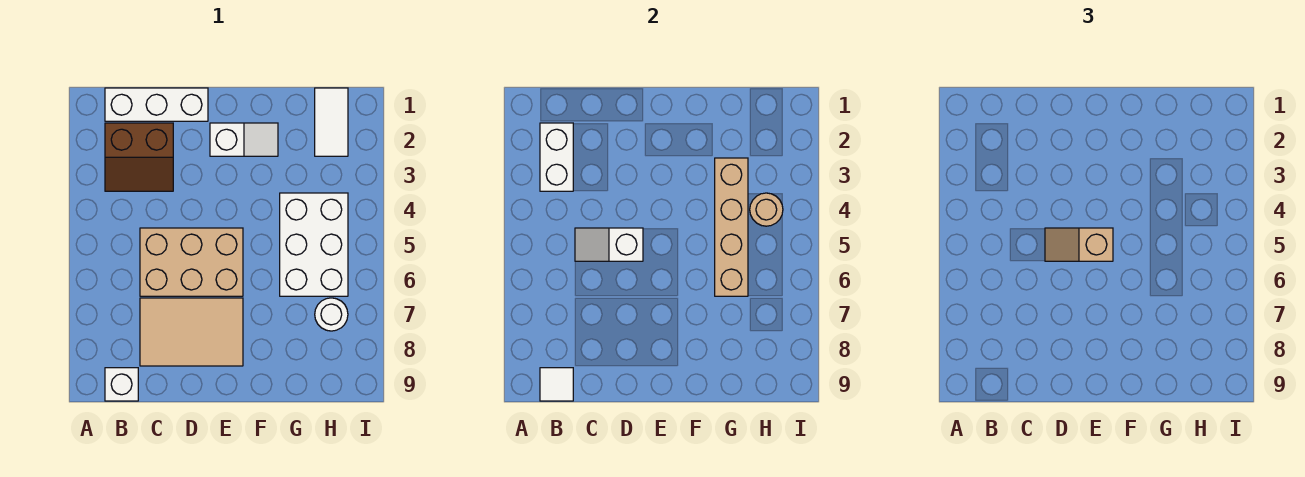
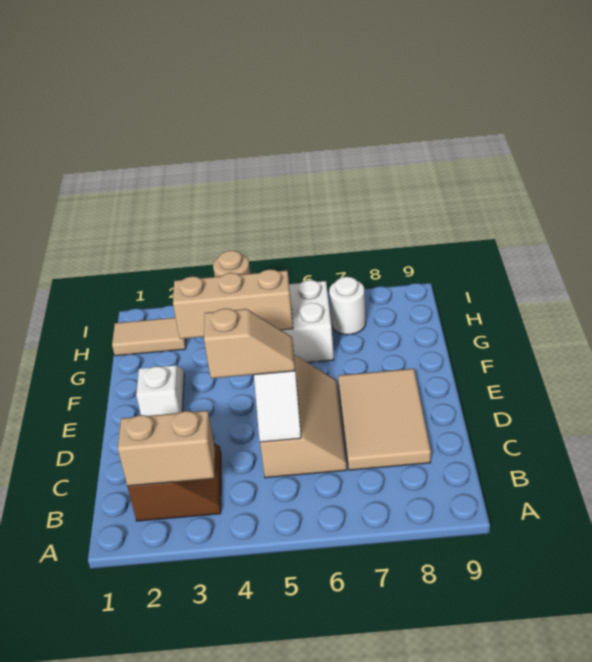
white 1x3 brick [105,88,208,121] -> none
white 1x2 brick [540,123,573,191] -> tan 1x2 brick [118,411,215,486]
white 1x1 brick [105,368,138,401] -> none
white 1x1 tile [540,368,573,401] -> none
tan 2x3 brick [140,228,243,296] -> tan 2x3 slope [260,355,347,478]
tan 1x2 slope [1045,228,1113,261] -> tan 1x2 slope turned to [204,308,295,378]
tan 1x4 brick [715,158,748,296] -> tan 1x3 brick [173,269,293,339]
white 1x2 tile [315,88,348,156] -> tan 1x2 tile [112,318,186,356]

